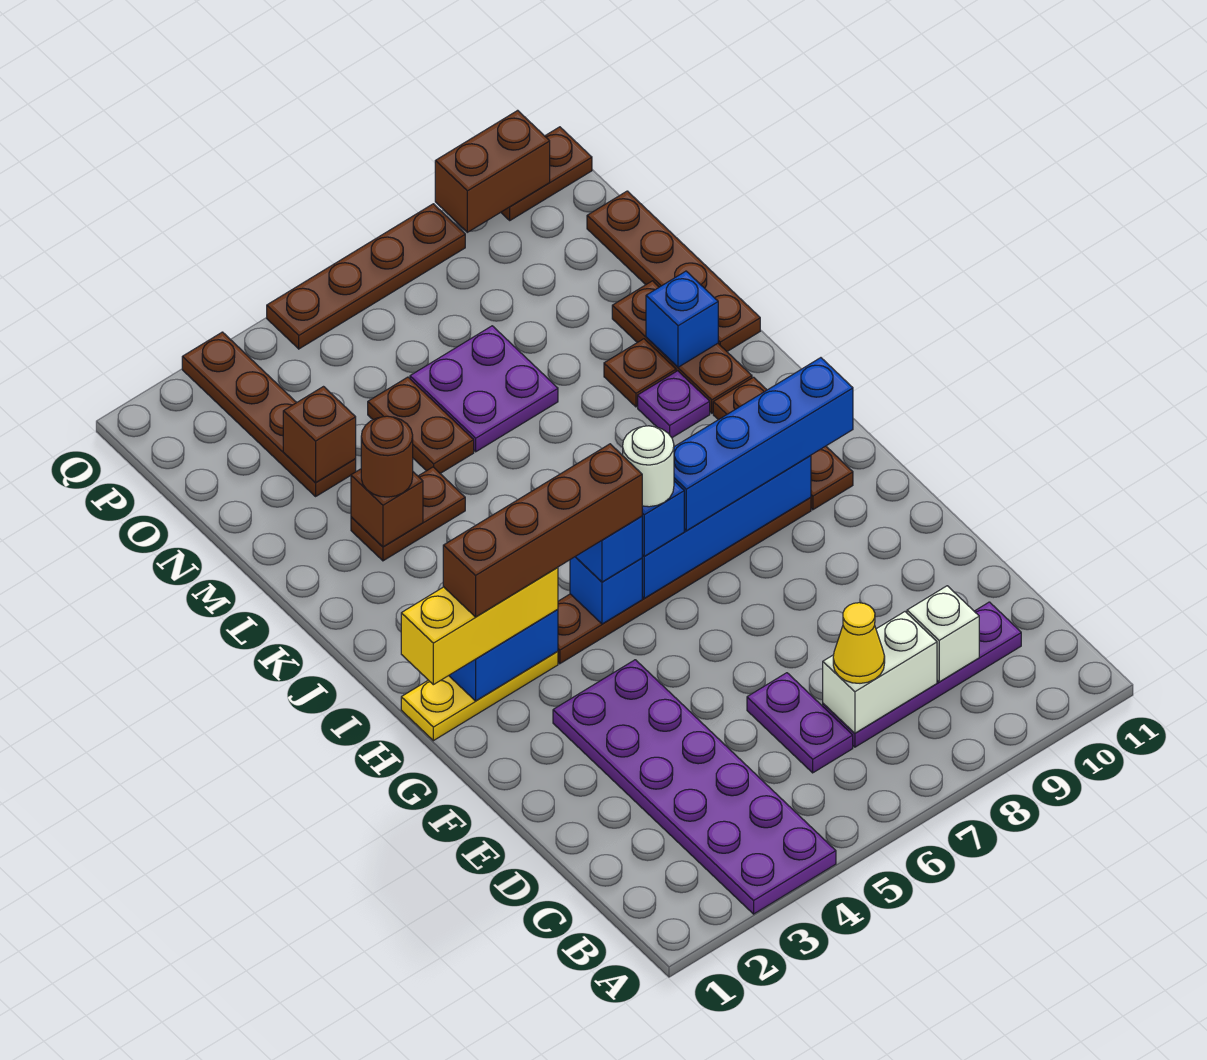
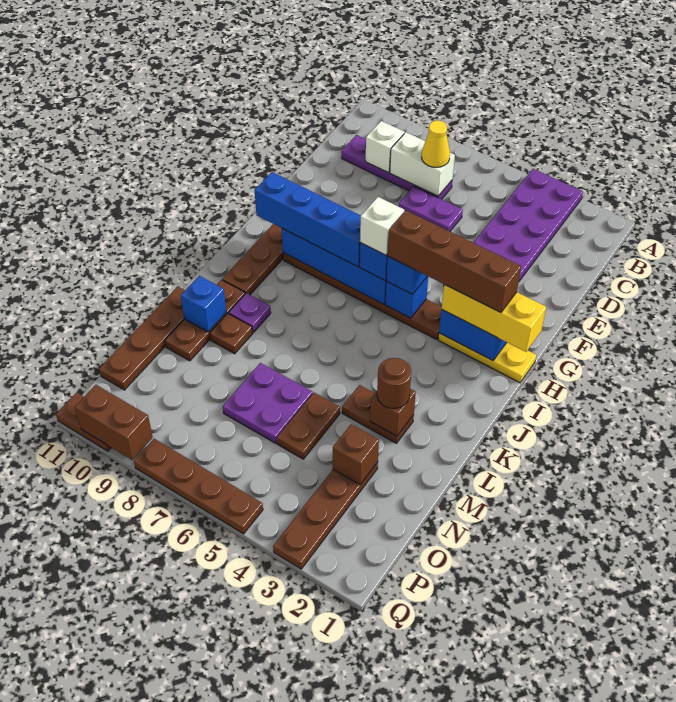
purple 1x2 plate [747,673,853,773] -> purple 1x2 plate turned to [399,186,463,231]
white 1x1 round brick [623,426,674,507] -> white 1x1 brick [360,197,404,255]

